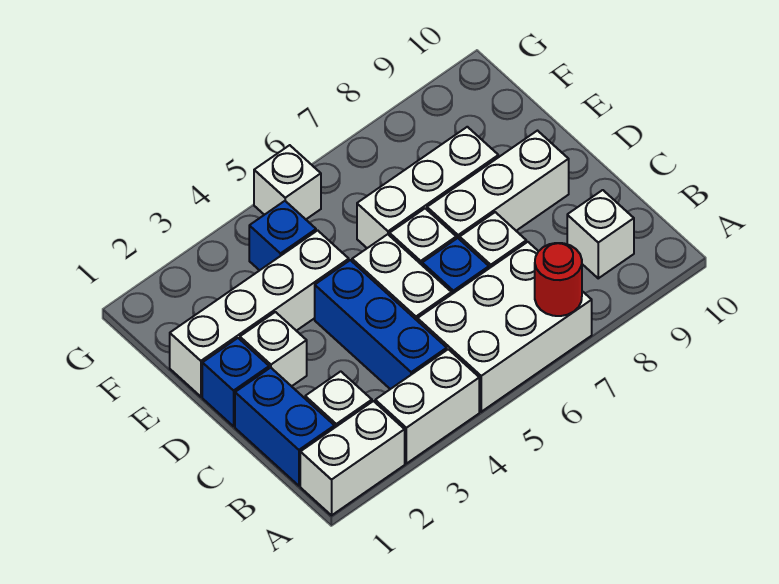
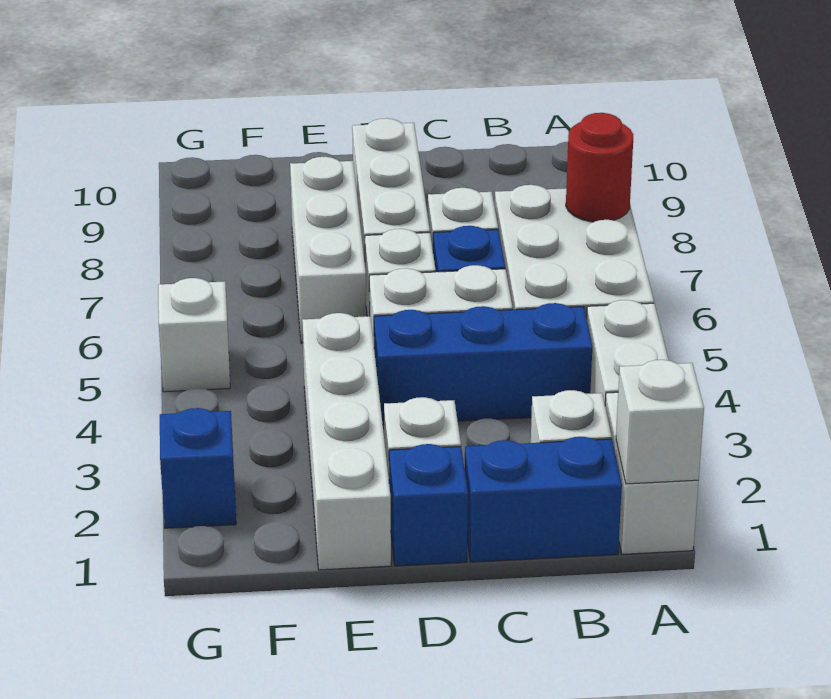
white 1x1 brick [567,190,634,278] -> white 1x1 brick moved to [616,360,704,484]
blue 1x1 brick [249,201,316,270] -> blue 1x1 brick moved to [160,408,236,528]

